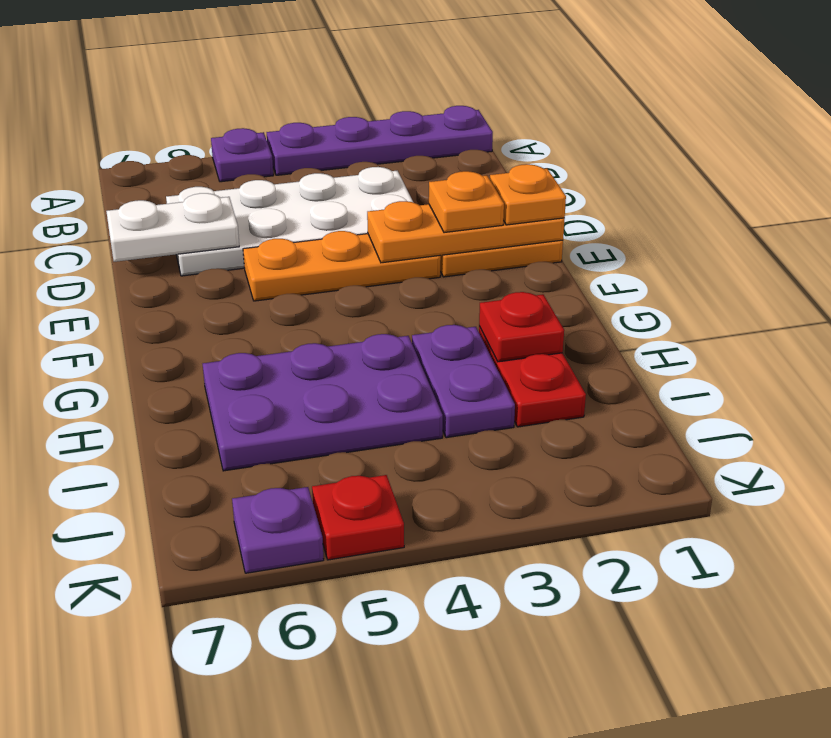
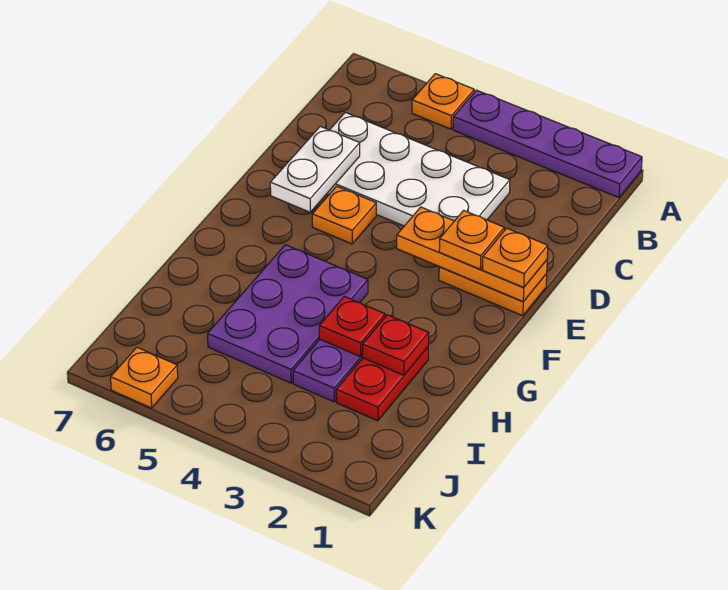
purple 1x1 plate [211,128,273,182] -> orange 1x1 plate [412,74,474,129]
white 1x2 plate [106,193,239,262] -> white 1x2 plate turned to [270,126,360,212]
orange 1x3 plate [243,231,441,301] -> orange 1x1 plate [312,186,376,244]
purple 2x3 plate [203,334,443,471] -> purple 2x3 plate turned to [208,245,368,383]
red 1x1 plate [312,475,404,560] -> red 1x1 plate moved to [319,296,385,357]
purple 1x1 plate [232,487,324,573] -> orange 1x1 plate [111,347,178,408]

